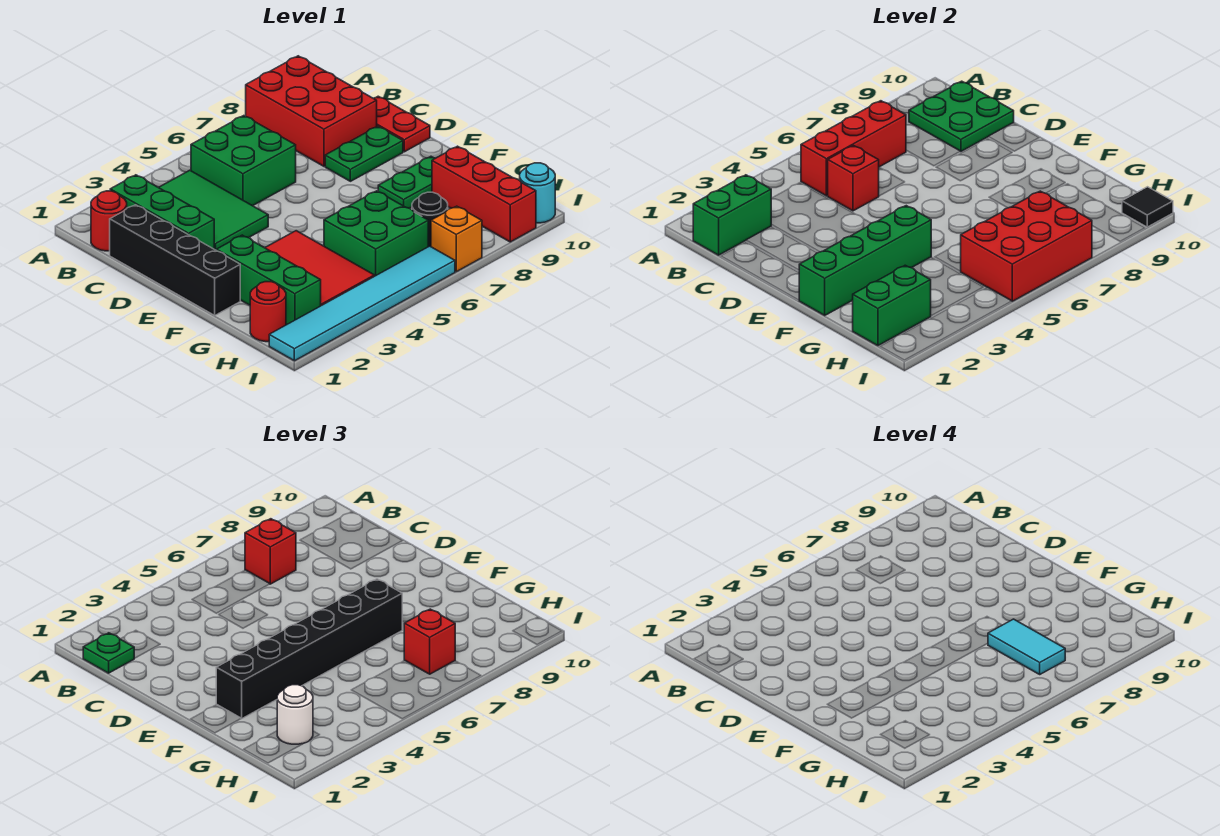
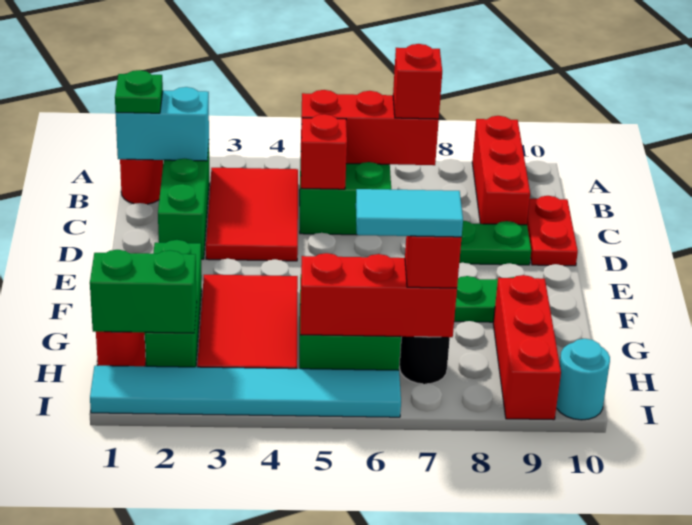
red 2x3 brick [246,56,377,166] -> red 1x3 brick [472,116,530,225]
green 1x2 brick [693,175,771,255] -> cyan 1x2 brick [116,87,209,161]
green 2x3 tile [159,170,268,250] -> red 2x3 tile [206,168,298,261]
green 2x2 plate [909,81,1014,151] -> none
black 1x4 brick [110,205,240,315] -> none
green 1x4 brick [799,206,931,315] -> none
black 1x6 brick [216,579,402,719] -> none
cyan 1x2 tile [988,619,1065,674] -> cyan 1x2 tile turned to [356,189,463,237]
white 1x1 round brick [277,685,313,744] -> none
red 2x3 brick [960,191,1092,301] -> red 1x3 brick [300,253,457,337]
orange 1x1 brick [431,206,482,272] -> none
black 1x1 tile [1122,187,1173,227] -> none

